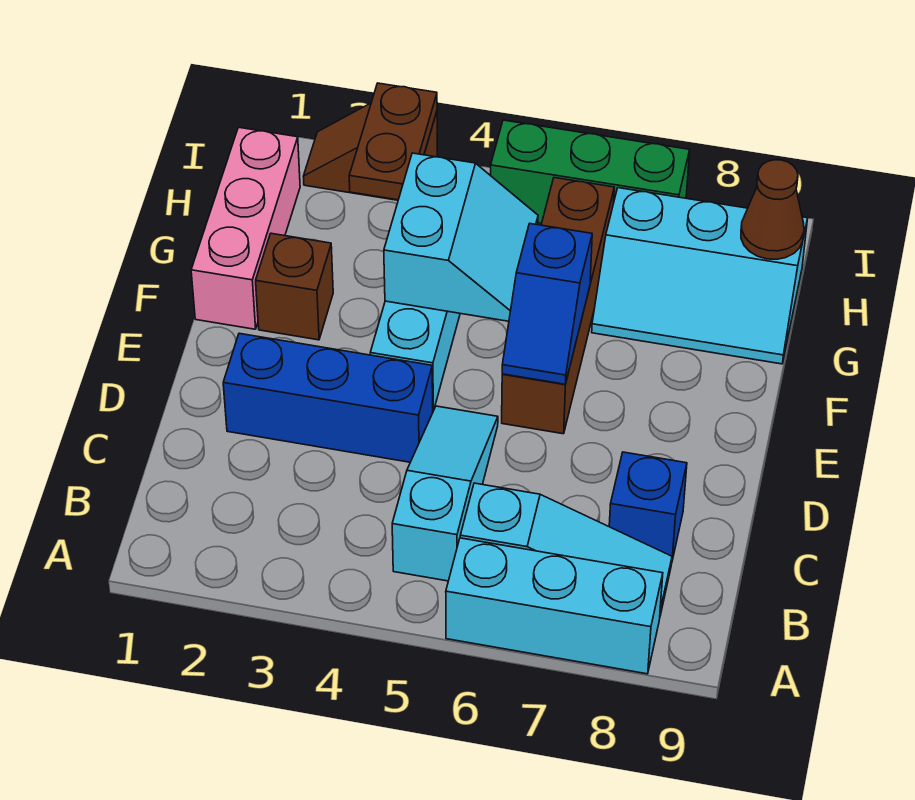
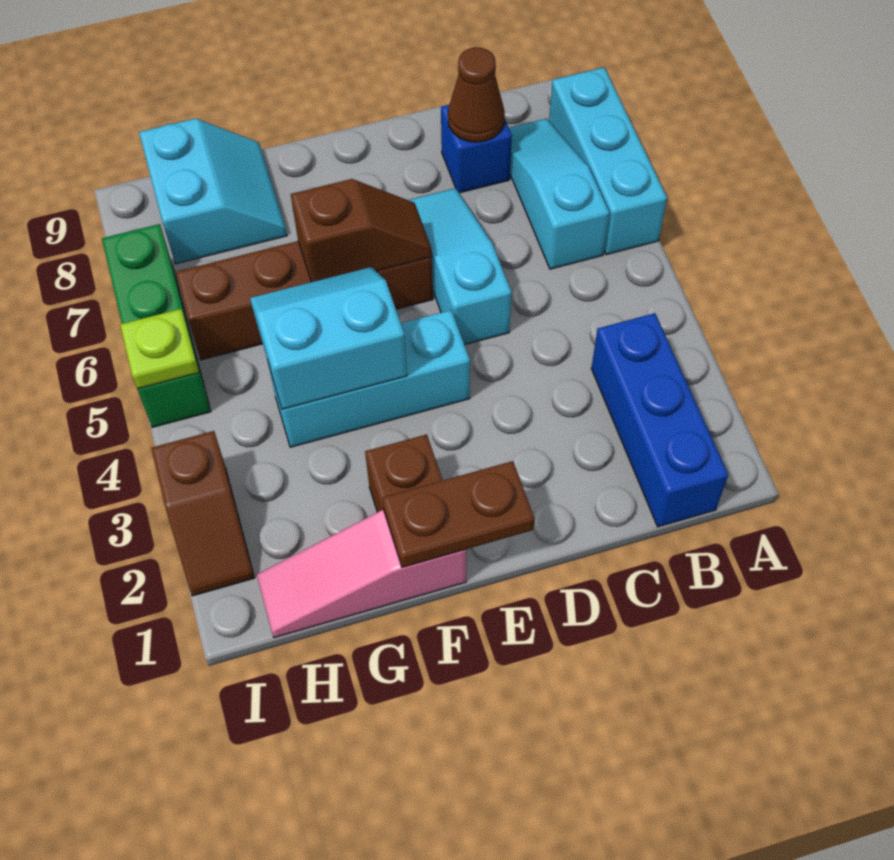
cyan 1x3 slope [392,406,498,581] -> cyan 1x3 slope turned to [409,188,512,345]
blue 1x3 brick [223,333,433,462] -> blue 1x3 brick moved to [591,313,728,527]
blue 1x2 slope [502,224,592,384] -> brown 1x2 slope [291,179,432,282]
pink 1x3 brick [191,127,300,329] -> pink 1x3 slope [257,510,466,638]
cyan 2x3 slope [592,188,808,364] -> cyan 2x2 slope [139,118,287,264]
brown 1x2 plate [349,83,437,200] -> brown 1x2 plate moved to [382,461,535,567]
brown 1x1 cone [741,160,804,259] -> brown 1x1 cone moved to [448,48,505,142]
none -> lime 1x1 plate [120,309,199,389]

